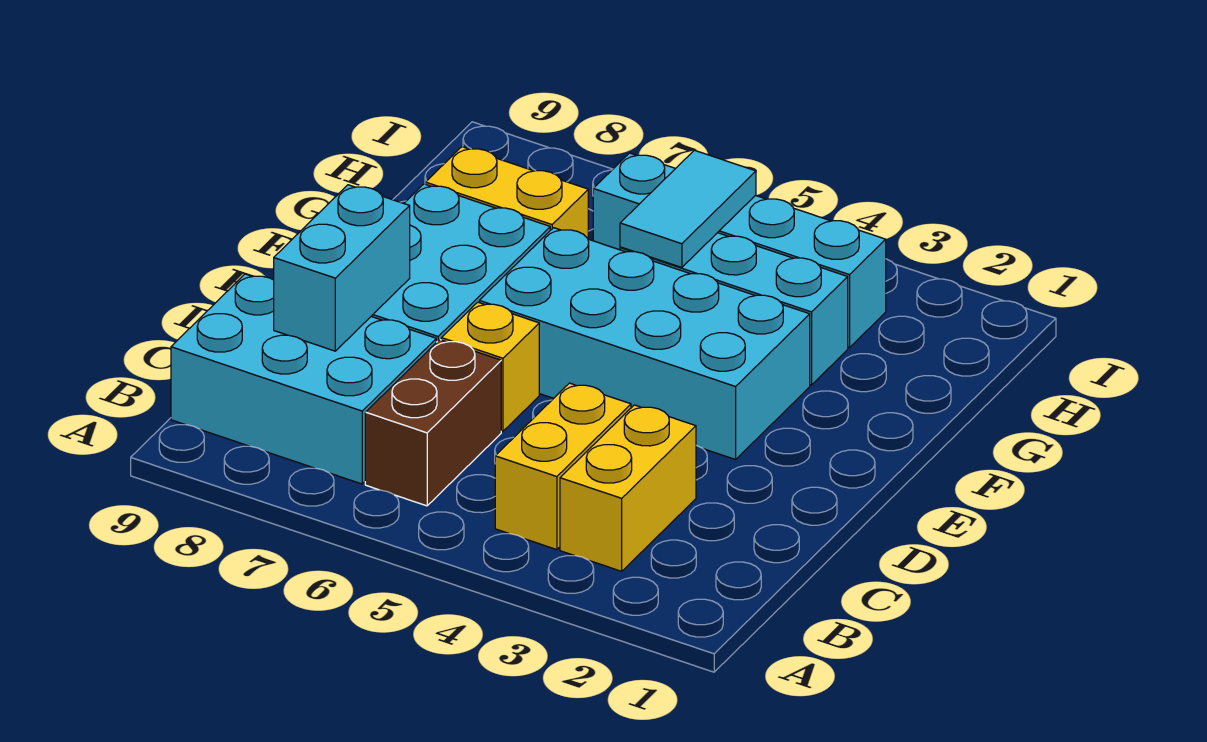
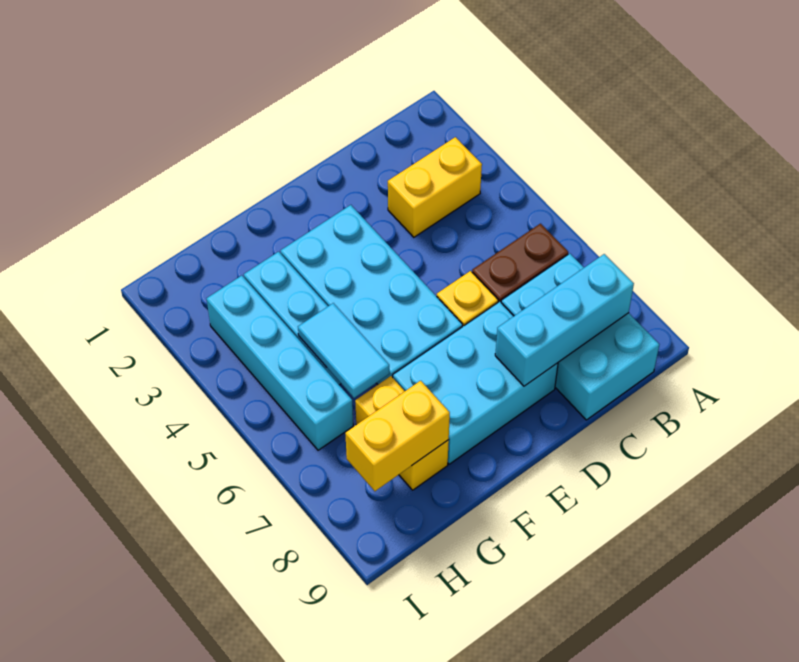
yellow 1x2 brick [495,383,631,550] -> yellow 1x2 brick moved to [345,381,450,491]
cyan 1x2 brick [274,185,410,351] -> cyan 1x3 brick [495,254,634,386]
cyan 1x2 tile [620,150,756,268] -> cyan 1x2 tile turned to [298,303,390,398]

